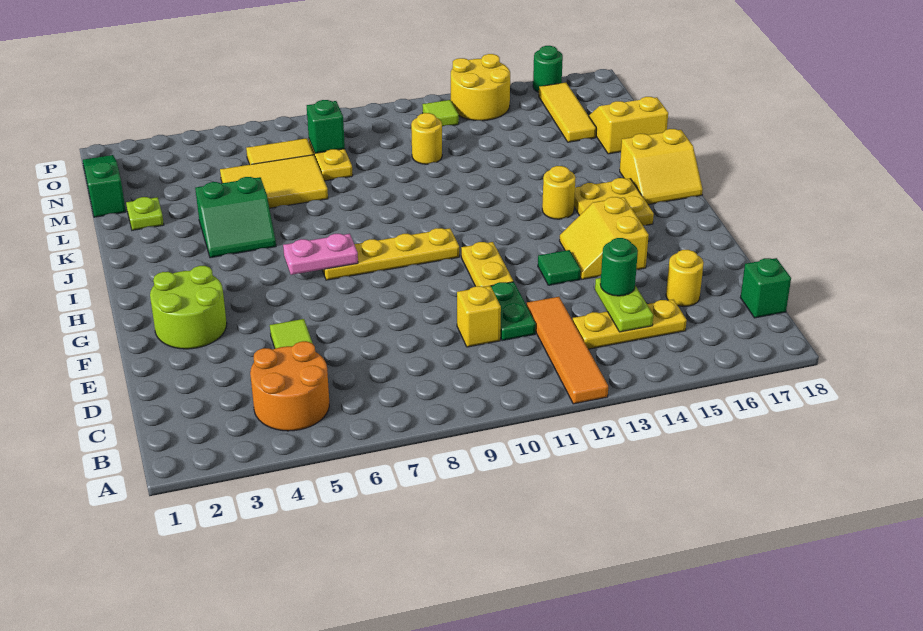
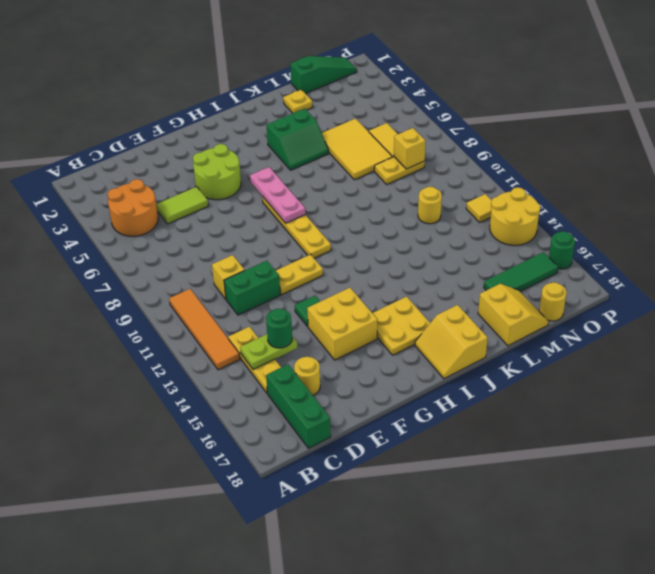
orange 1x4 tile [526,297,608,404] -> orange 1x4 tile turned to [169,289,240,370]
green 1x1 brick [740,258,791,318] -> green 1x3 brick [266,364,331,448]
green 1x2 plate [491,282,536,341] -> green 1x2 brick [224,261,280,315]
lime 2x2 round brick [150,265,227,349] -> lime 2x2 round brick moved to [193,144,241,200]
yellow 2x2 slope [560,197,649,279] -> yellow 2x2 brick [307,288,377,360]
pink 1x2 plate [283,234,358,275] -> pink 1x3 plate [250,167,305,223]
yellow 1x1 round brick [542,166,576,219] -> yellow 1x1 round brick moved to [539,282,567,321]
green 2x2 slope [195,177,276,258] -> green 2x2 slope turned to [266,109,329,170]
lime 1x1 plate [126,197,164,230] -> yellow 1x1 plate [283,90,313,113]
yellow 1x3 tile [539,83,596,142] -> green 1x3 tile [484,252,558,291]
green 1x1 brick [307,100,345,153] -> yellow 1x1 brick [394,128,425,169]
lime 1x1 tile [422,100,459,126] -> yellow 1x1 tile [466,194,492,222]

